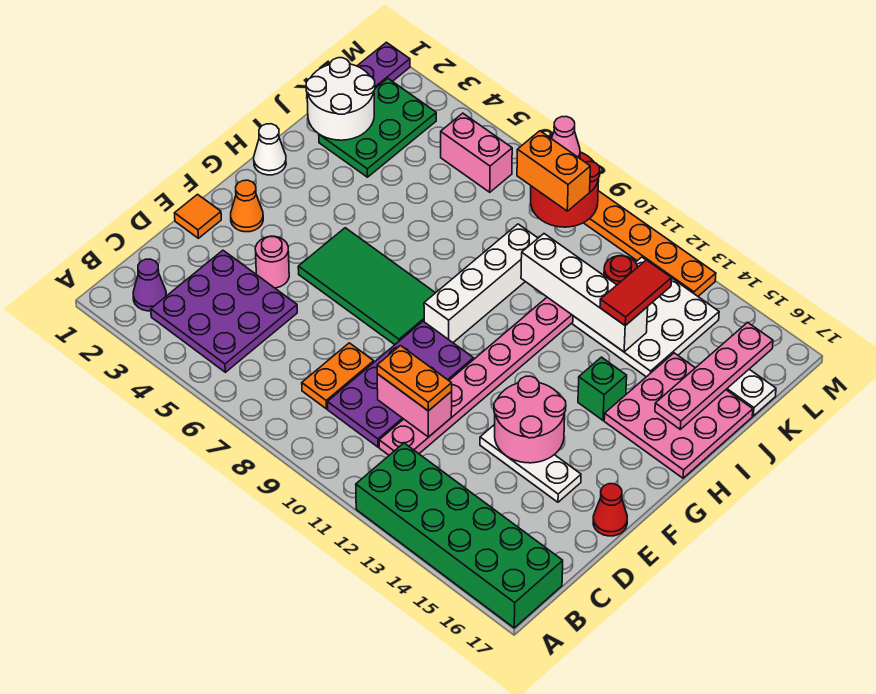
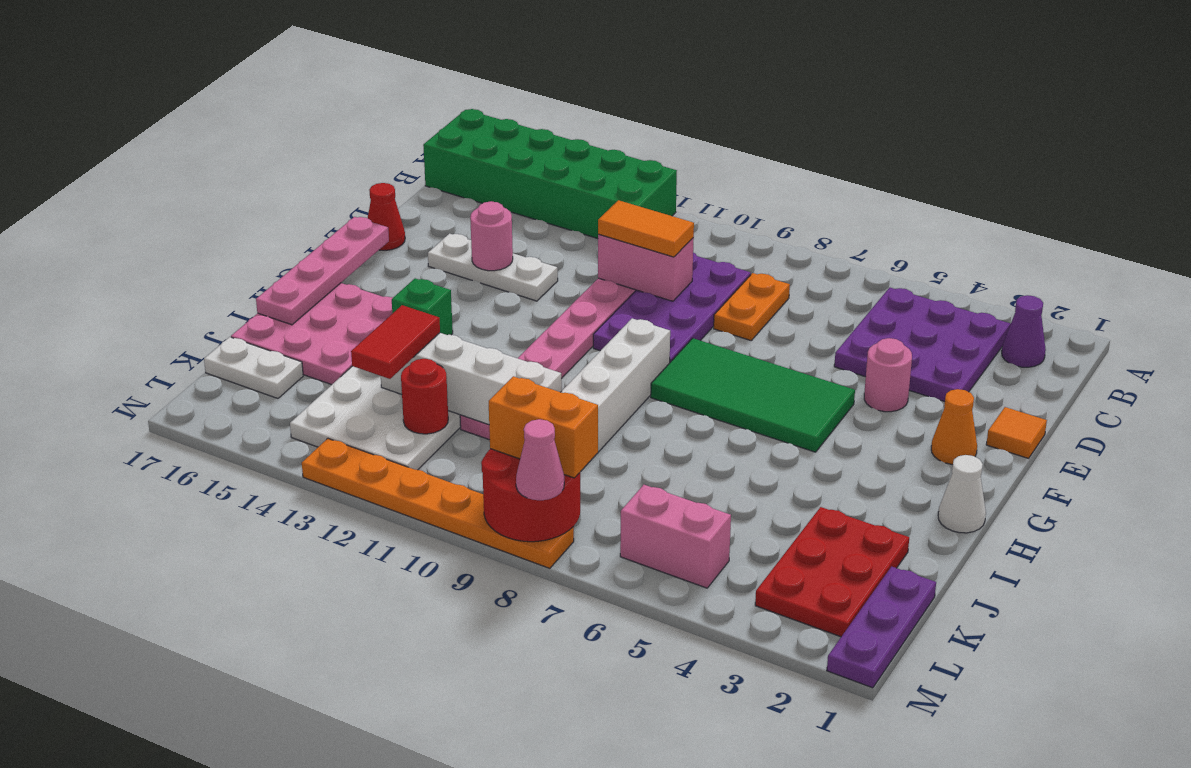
orange 1x2 plate [377,346,452,411] -> orange 1x2 tile [598,200,694,257]
pink 2x2 round brick [494,376,566,463] -> pink 1x1 round brick [470,201,513,271]
pink 1x4 plate [655,322,773,429] -> pink 1x4 plate moved to [256,217,389,325]
white 2x2 round brick [306,58,375,140] -> none
green 2x3 plate [319,79,436,177] -> red 2x3 plate [755,507,909,637]

